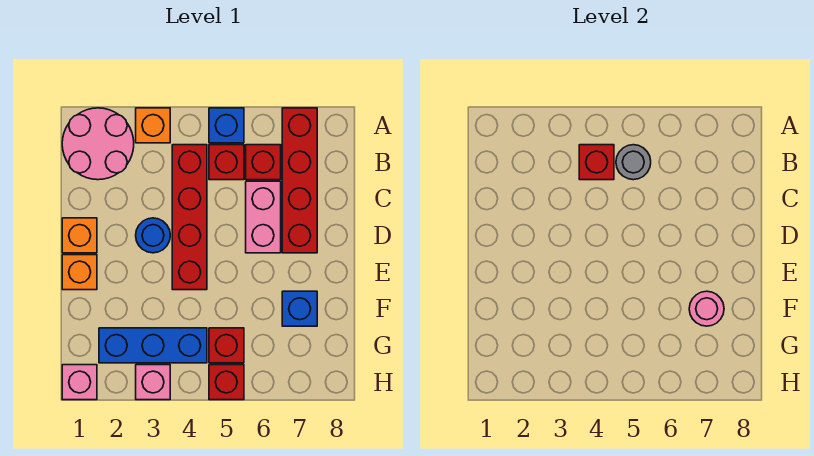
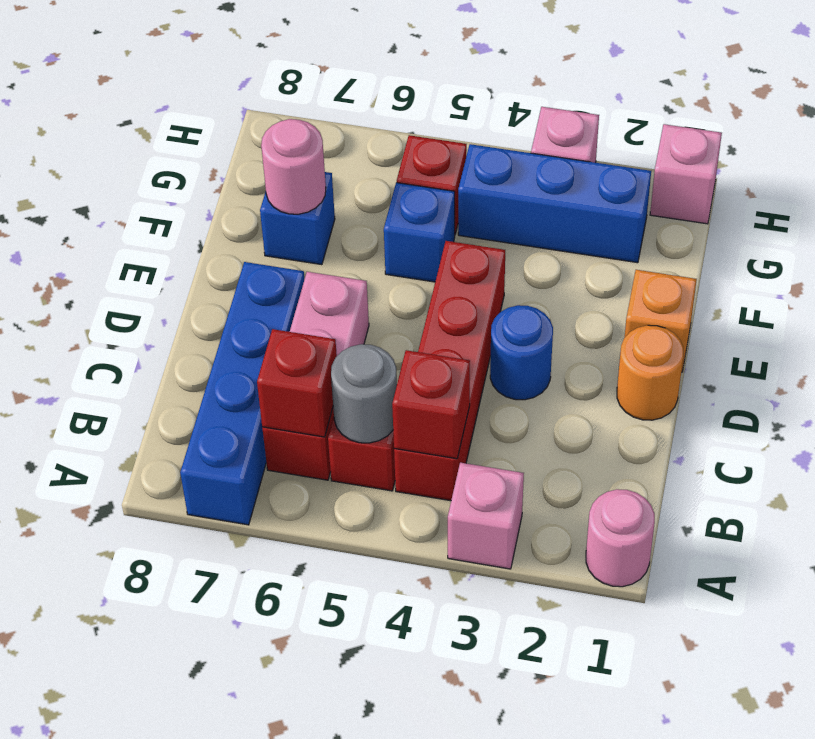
pink 2x2 round brick [62,108,134,180] -> pink 1x1 round brick [586,489,655,587]
orange 1x1 brick [136,108,170,143] -> pink 1x1 brick [448,463,524,569]
blue 1x1 brick [209,108,244,143] -> blue 1x1 brick moved to [384,183,455,282]
red 1x4 brick [282,108,317,253] -> blue 1x4 brick [180,262,304,525]
orange 1x1 brick [62,218,97,253] -> orange 1x1 round brick [617,325,683,420]
red 1x1 brick [209,365,244,400] -> red 1x1 brick moved to [257,329,337,437]

